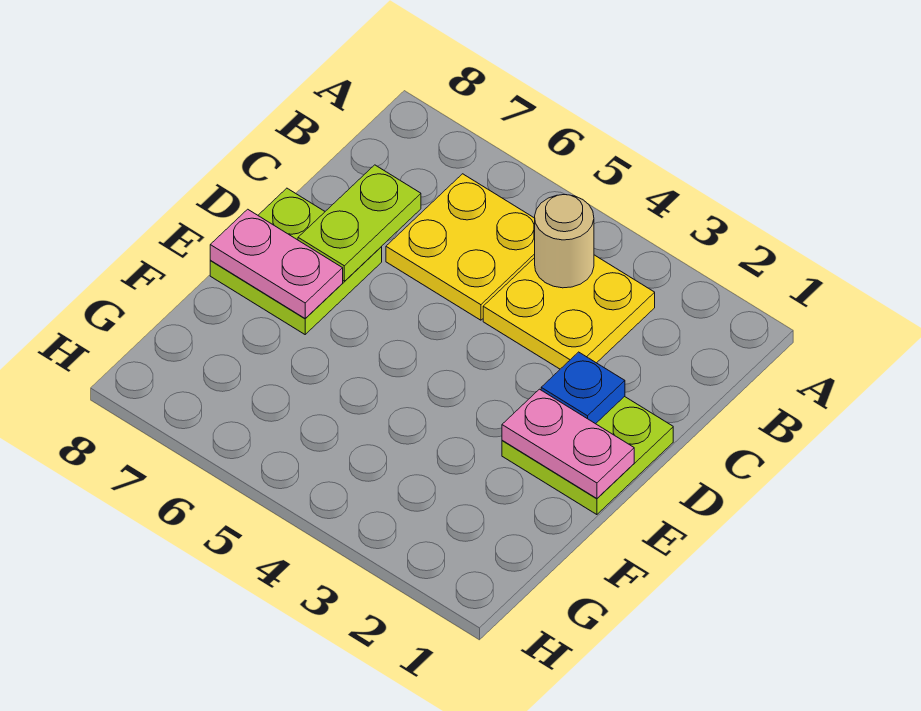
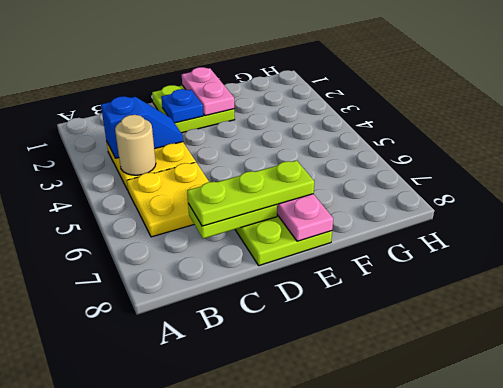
none -> blue 1x2 slope [101,96,183,158]
none -> lime 1x3 plate [187,160,314,226]

